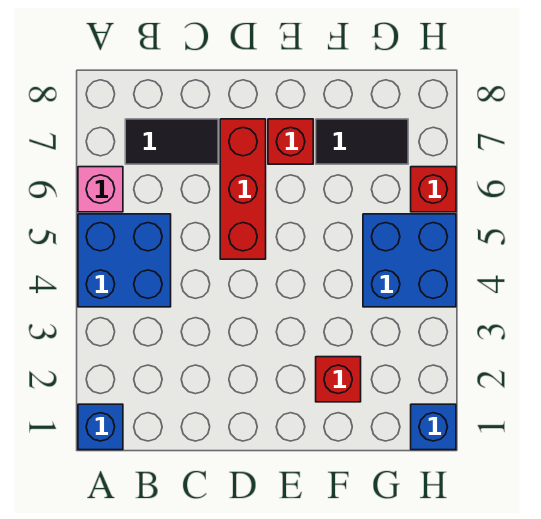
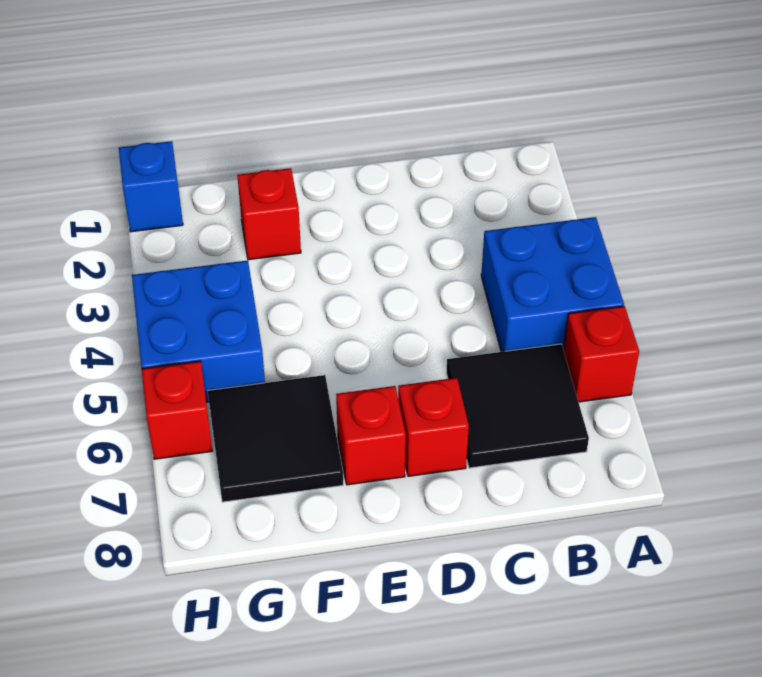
blue 1x1 brick [78,404,123,450] -> none
pink 1x1 brick [78,167,123,212] -> red 1x1 brick [564,306,639,402]
black 1x2 tile [125,119,218,164] -> black 2x2 tile [446,344,589,468]
red 1x3 brick [220,119,266,259] -> red 1x1 brick [398,378,469,476]
black 1x2 tile [316,119,408,164] -> black 2x2 tile [208,375,343,502]

